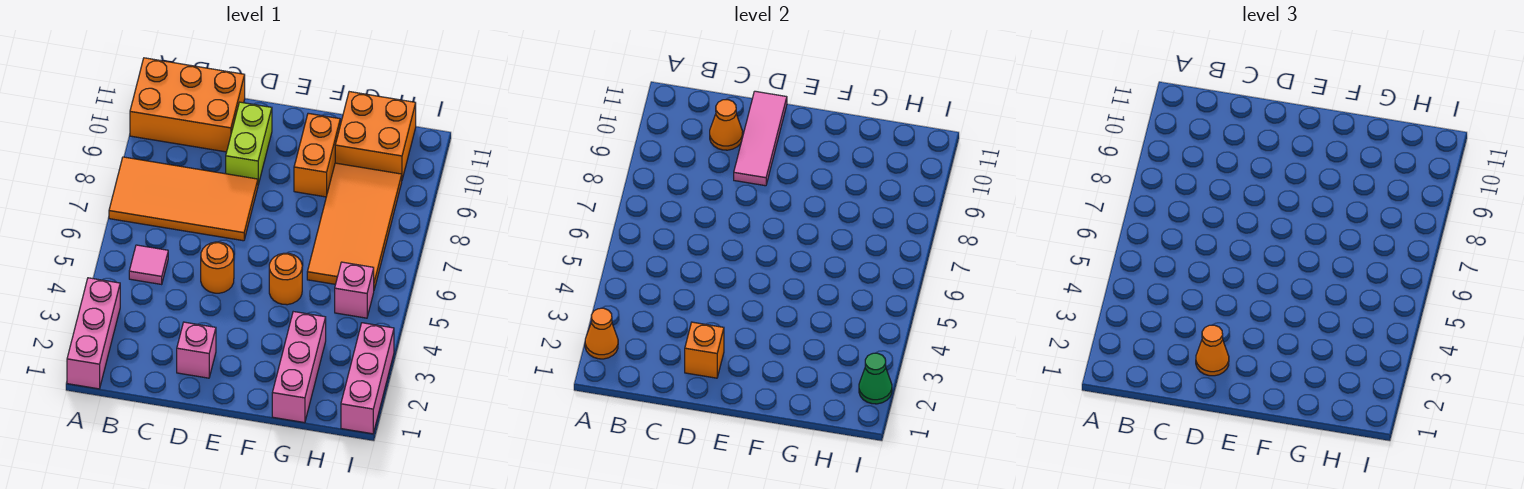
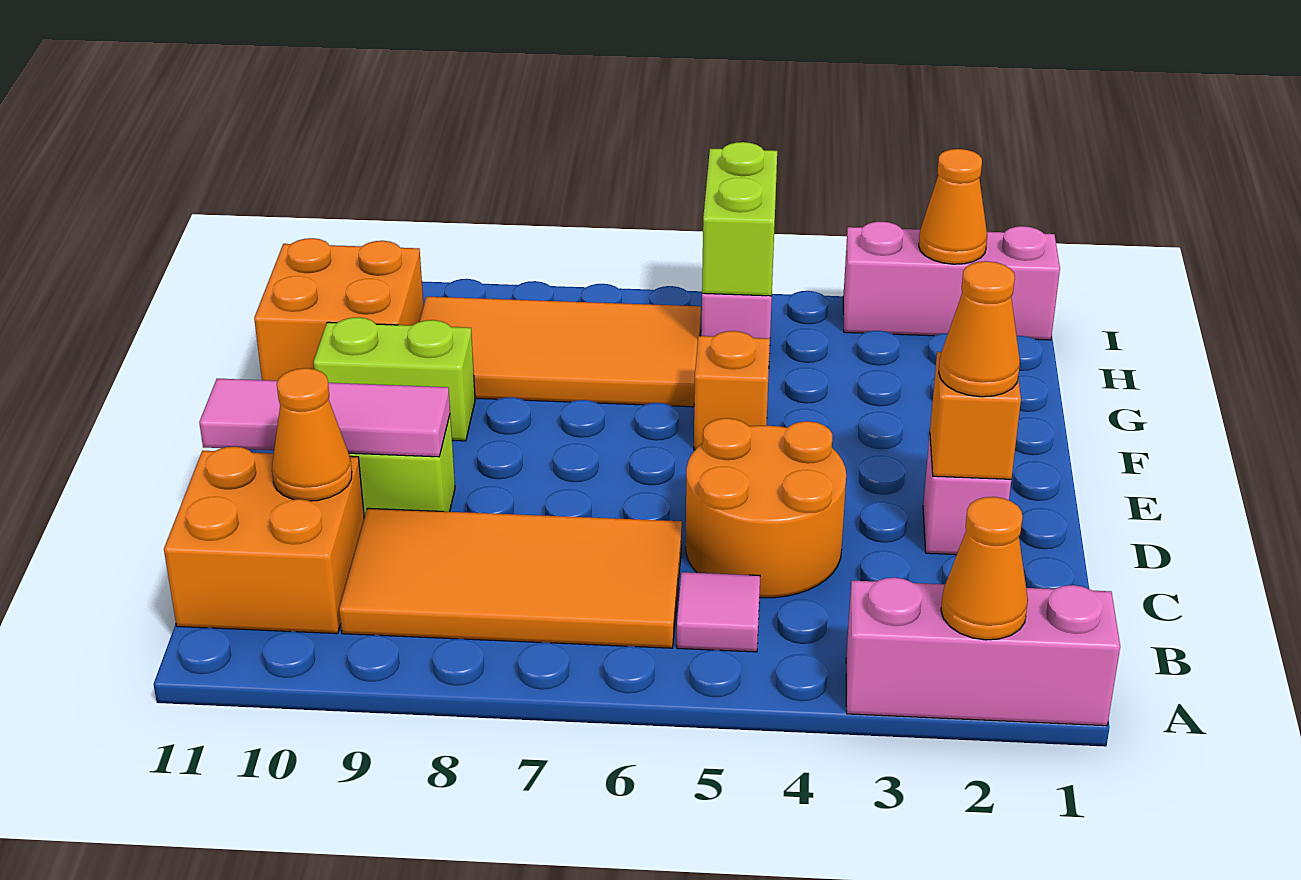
orange 2x4 tile [109,157,258,241] -> orange 2x4 tile turned to [339,508,682,648]
orange 2x3 brick [130,58,245,152] -> orange 2x2 brick [164,447,364,634]
orange 1x1 round brick [201,242,234,293] -> orange 2x2 round brick [686,418,846,598]
orange 1x1 round brick [269,253,302,305] -> orange 1x1 brick [694,331,770,450]
orange 1x2 brick [294,113,340,197] -> lime 1x2 brick [314,317,475,441]
pink 1x3 brick [272,312,326,423] -> none
none -> lime 1x2 brick [702,142,777,296]
green 1x1 cone [859,353,892,404] -> orange 1x1 cone [919,149,987,264]

